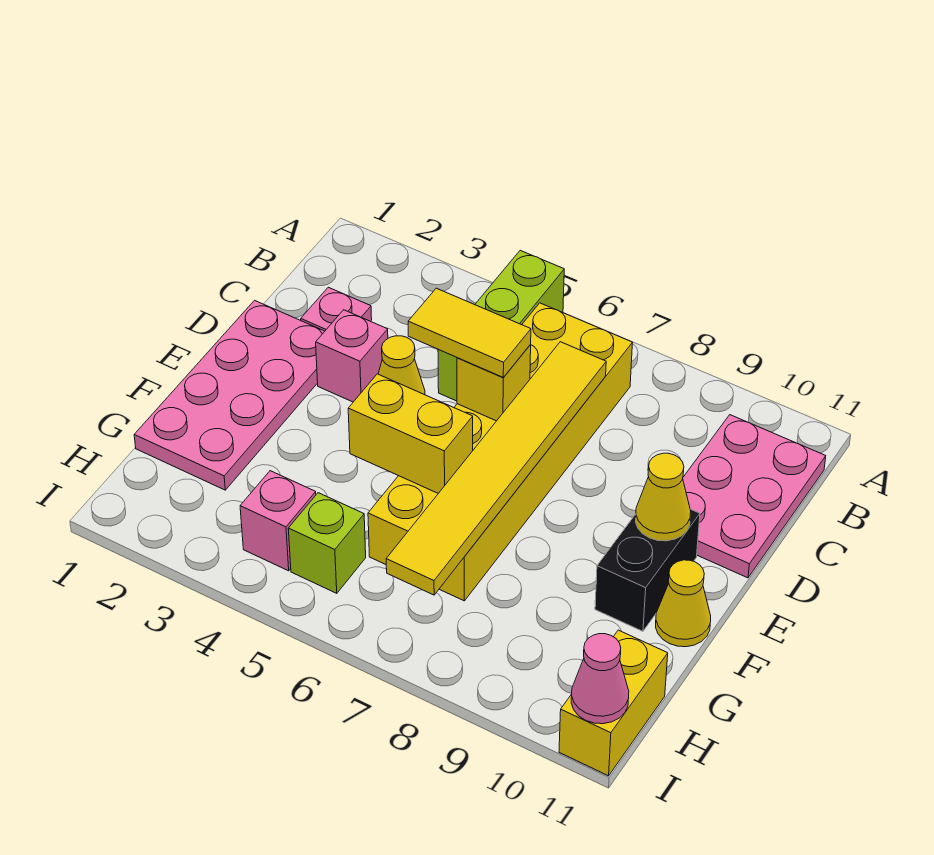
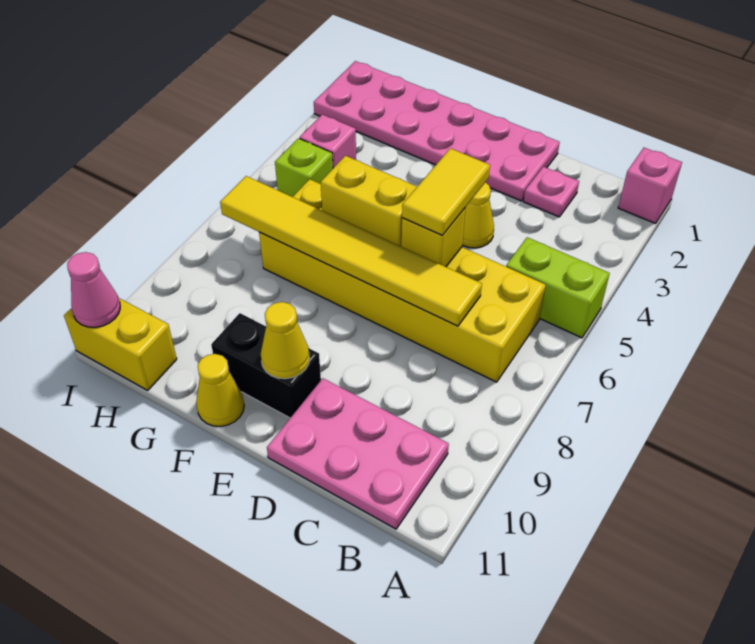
lime 1x3 brick [438,250,564,401] -> lime 1x2 brick [506,237,610,338]
pink 2x4 plate [134,300,325,490] -> pink 2x6 plate [314,61,560,201]
pink 1x1 brick [316,310,388,402] -> pink 1x1 brick moved to [618,148,682,223]
yellow 1x2 brick [348,374,473,493] -> yellow 1x2 brick turned to [321,156,417,246]

